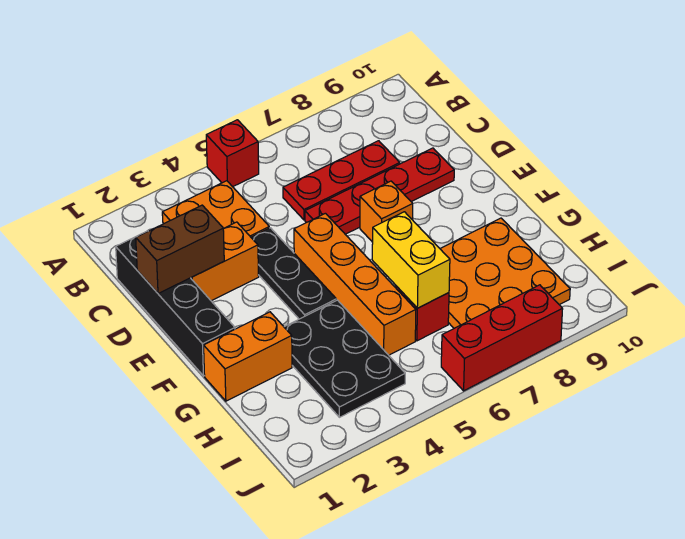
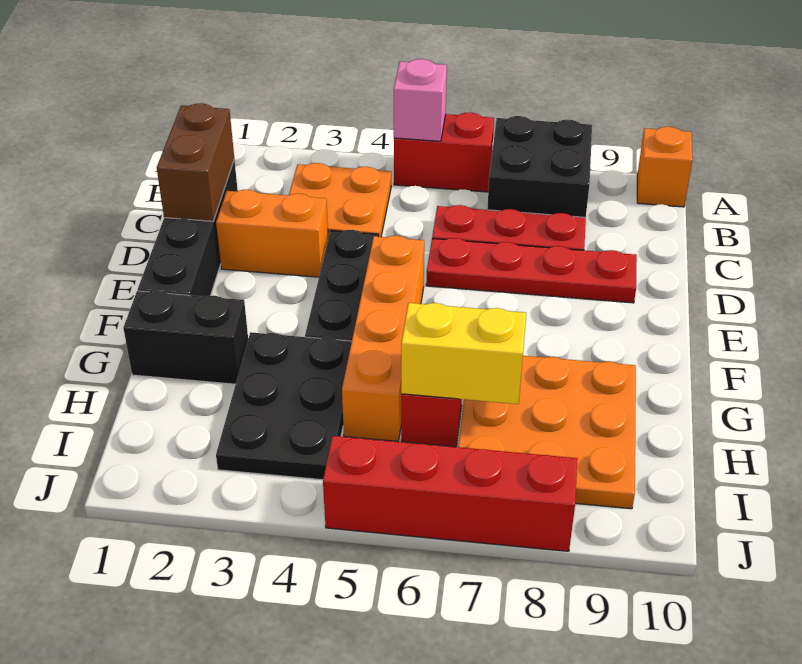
red 1x1 brick [206,120,259,187] -> red 1x2 brick [394,113,494,192]
none -> pink 1x1 brick [394,59,447,141]
none -> black 2x2 brick [487,116,592,217]
brown 1x2 brick [136,205,224,294] -> brown 1x2 brick turned to [157,103,234,221]
orange 1x1 brick [360,181,413,242] -> orange 1x1 brick moved to [637,127,693,207]
orange 1x2 brick [204,312,292,401] -> black 1x2 brick [123,291,248,384]
yellow 1x2 brick [372,212,450,308] -> yellow 1x2 brick turned to [401,303,526,404]
red 1x3 brick [441,285,563,391] -> red 1x4 brick [323,436,577,551]

